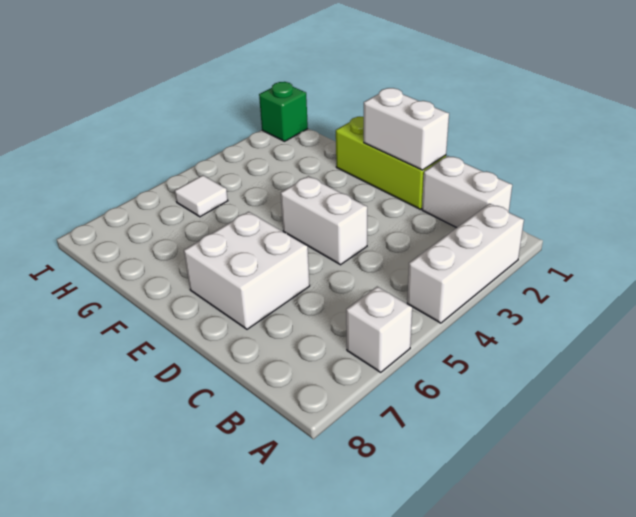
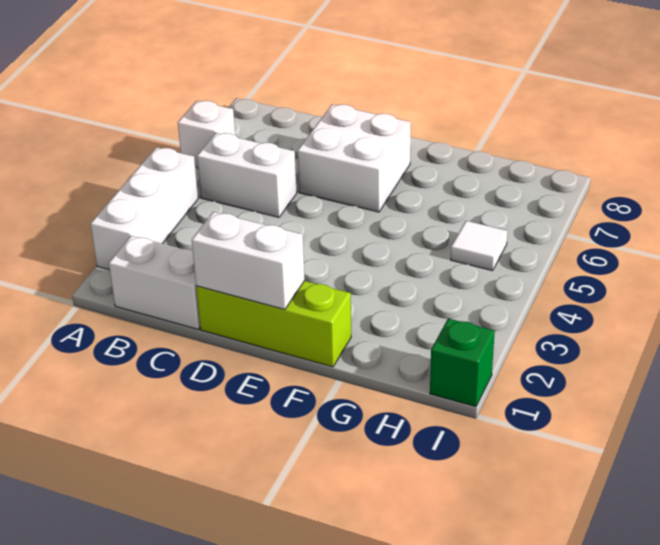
white 1x2 brick [281,176,367,265] -> white 1x2 brick moved to [197,133,297,217]

